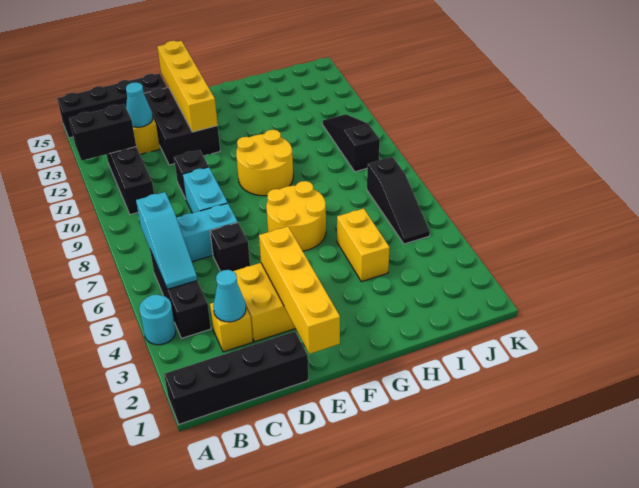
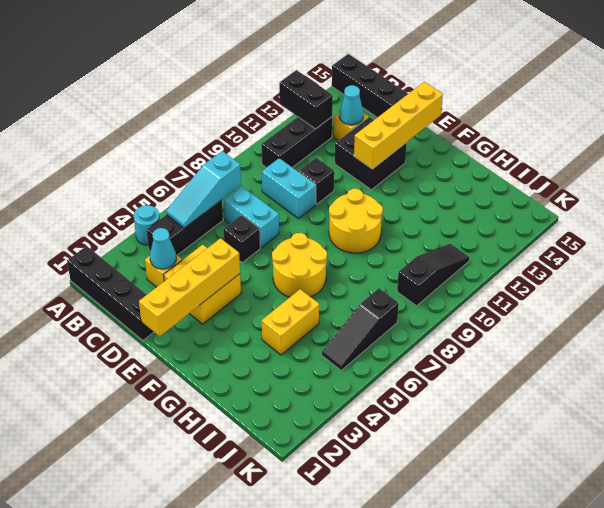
cyan 1x2 brick [182,167,228,213] -> cyan 1x2 brick turned to [262,158,316,219]
black 2x3 brick [144,87,220,165] -> black 2x2 brick [335,117,407,190]

